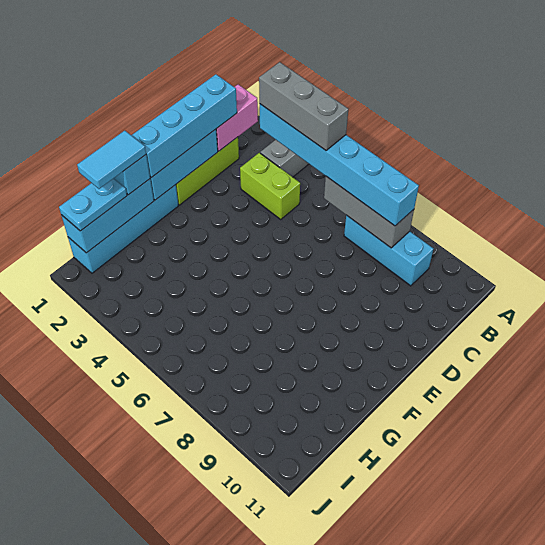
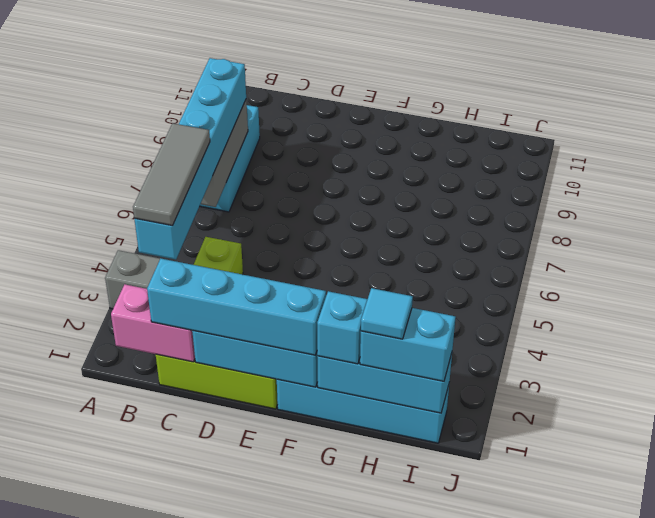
grey 1x3 brick [259,62,348,150] -> grey 1x3 tile [133,123,210,226]
cyan 1x2 tile [77,131,146,189] -> cyan 1x1 tile [361,288,413,339]
cyan 1x2 plate [59,178,127,231] -> cyan 1x2 brick [360,308,456,381]

